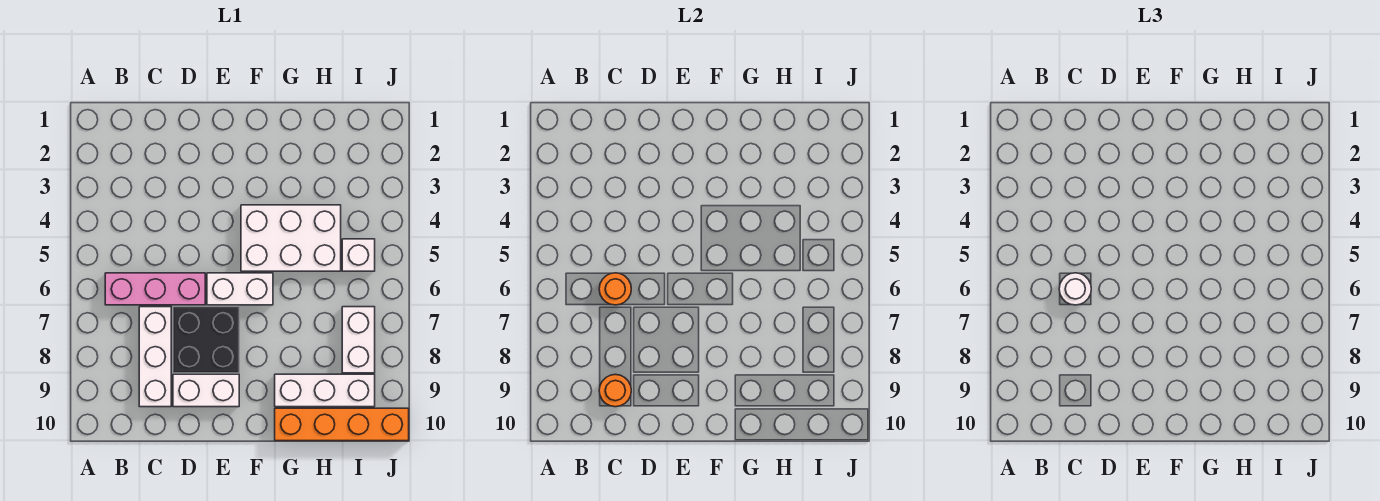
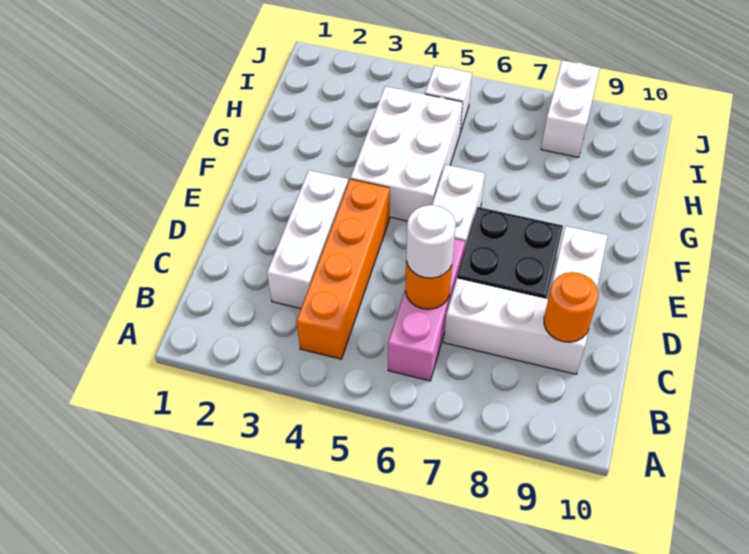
white 1x3 brick [275,374,375,407] -> white 1x3 brick moved to [267,170,348,309]
orange 1x4 brick [275,408,409,441] -> orange 1x4 brick moved to [296,179,390,359]
white 1x2 brick [342,307,375,373] -> white 1x2 brick turned to [541,60,600,157]

